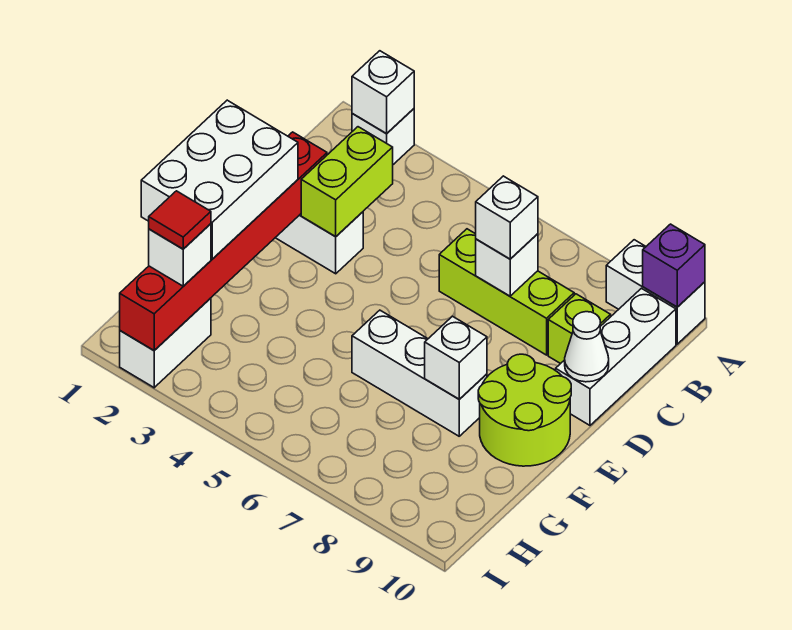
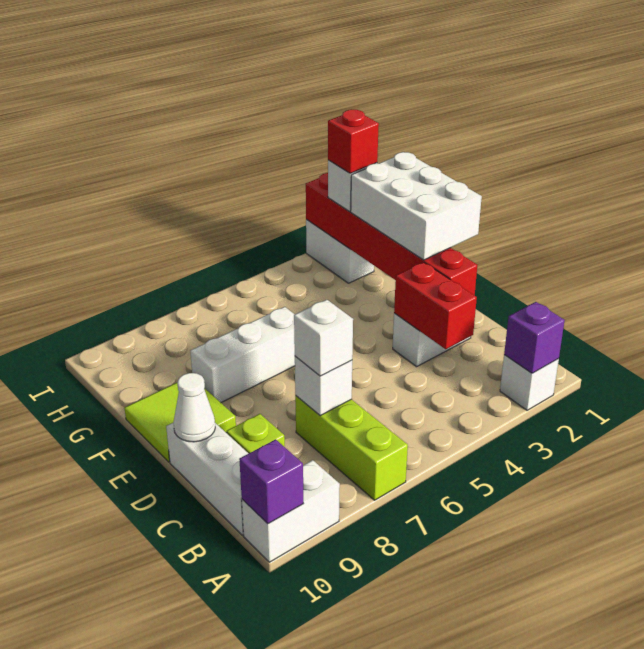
white 1x1 brick [352,51,414,133] -> purple 1x1 brick [504,302,565,373]
lime 1x2 brick [301,127,393,237] -> red 1x2 brick [394,262,477,349]
lime 1x3 brick [439,229,574,355] -> lime 1x3 brick turned to [295,396,408,500]
lime 2x2 round brick [478,354,571,466] -> lime 2x2 tile [124,383,236,462]
white 1x1 brick [425,316,487,399] -> none
red 1x1 tile [149,191,211,249] -> red 1x1 brick [328,109,379,173]

